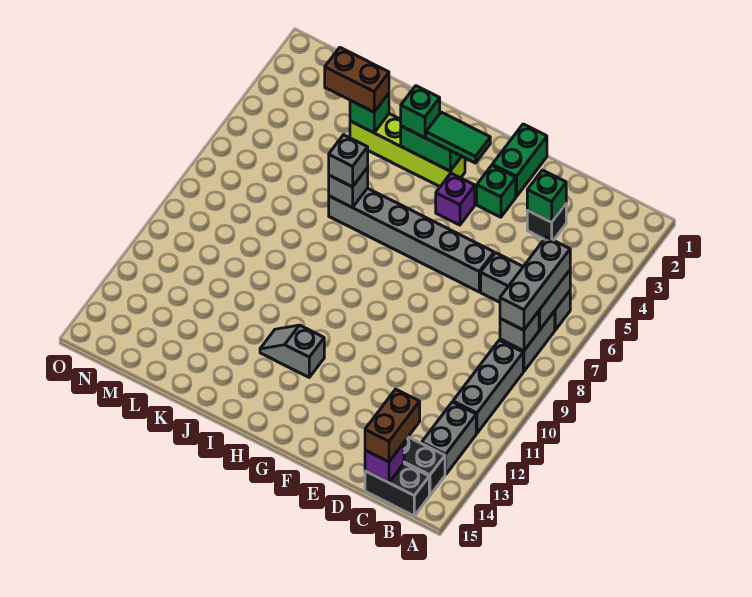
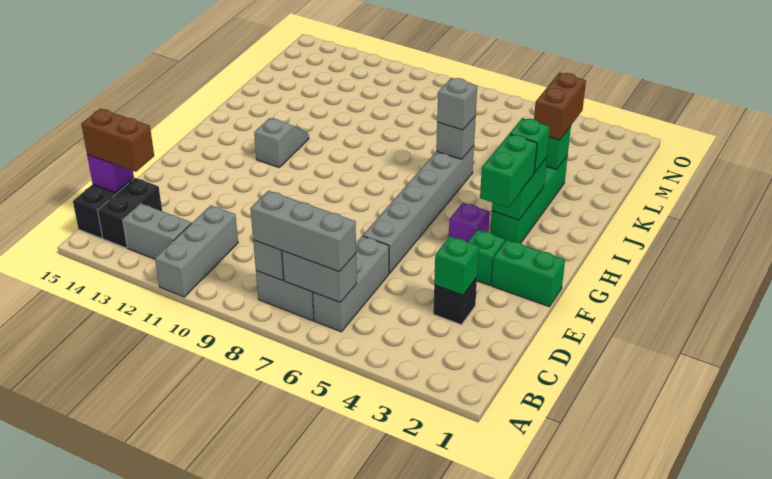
grey 1x3 brick [453,340,523,433] -> grey 1x3 brick turned to [155,205,238,297]
green 1x2 tile [426,112,490,163] -> green 1x2 brick [480,134,537,207]
lime 1x4 brick [350,114,465,187] -> green 1x4 brick [490,155,568,243]

